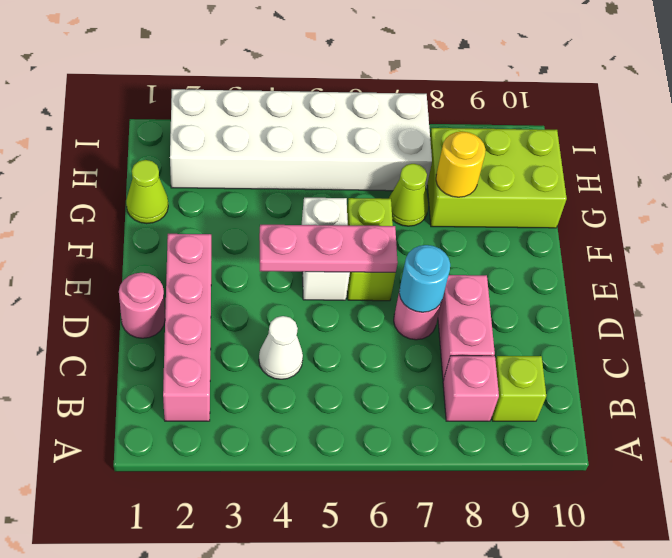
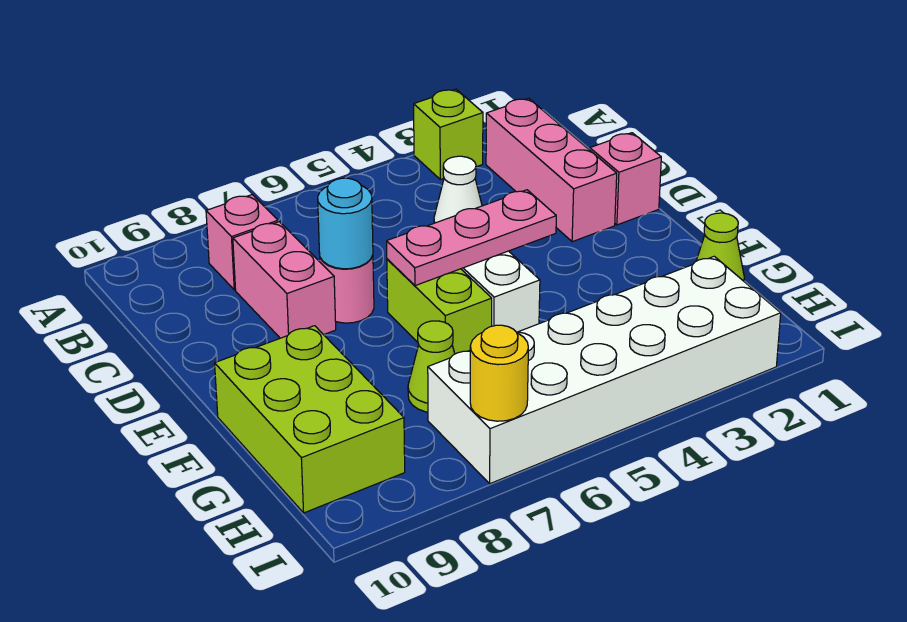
pink 1x4 brick [163,234,211,421] -> pink 1x3 brick [486,98,617,242]
lime 1x1 brick [492,356,546,421] -> lime 1x1 brick moved to [414,89,483,179]
pink 1x1 round brick [119,273,165,338] -> pink 1x1 brick [590,133,661,225]
lime 2x3 brick [427,128,567,228] -> lime 2x3 brick turned to [215,326,405,513]
yellow 1x1 round brick [436,131,486,197] -> yellow 1x1 round brick moved to [470,325,528,421]

